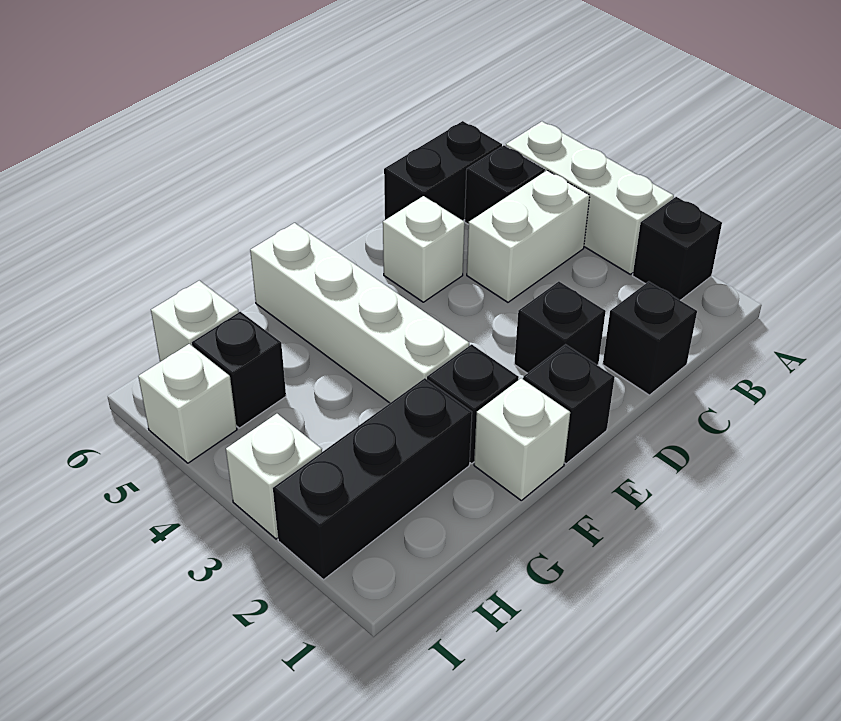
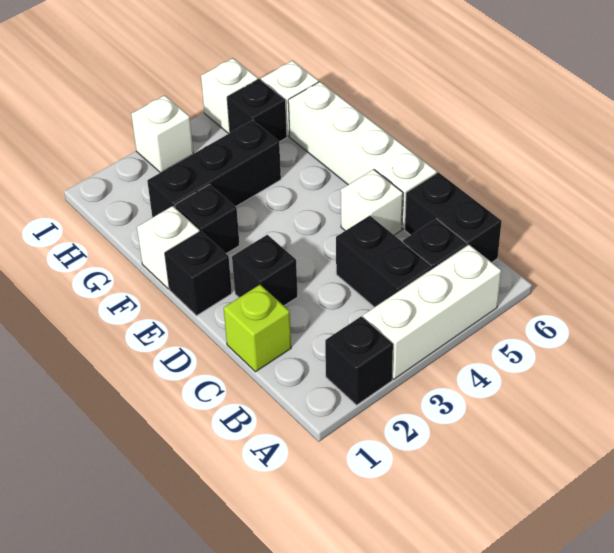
white 1x2 brick [467,170,590,302] -> black 1x2 brick [336,216,432,307]
black 1x1 brick [603,282,697,395] -> lime 1x1 brick [224,285,291,372]
white 1x4 brick [250,223,469,403] -> white 1x4 brick turned to [288,82,437,229]
black 1x3 brick [273,378,472,580] -> black 1x3 brick turned to [147,120,281,218]

